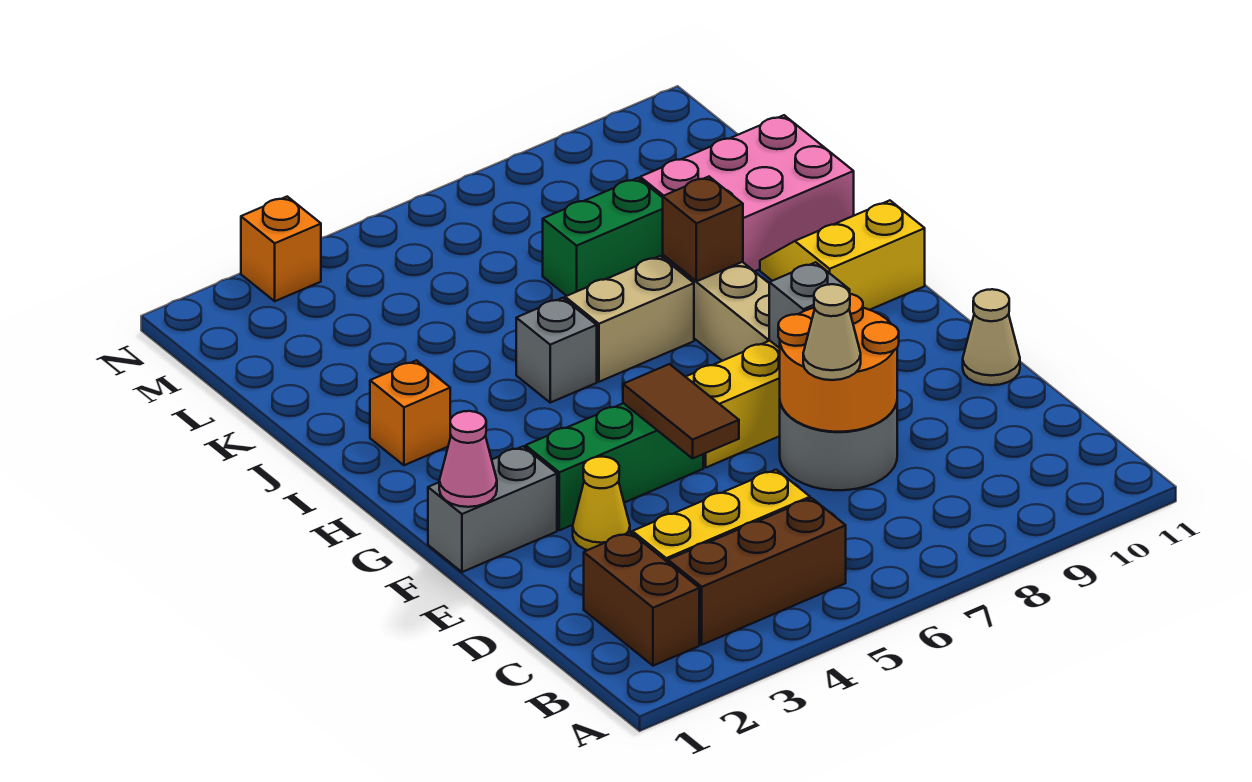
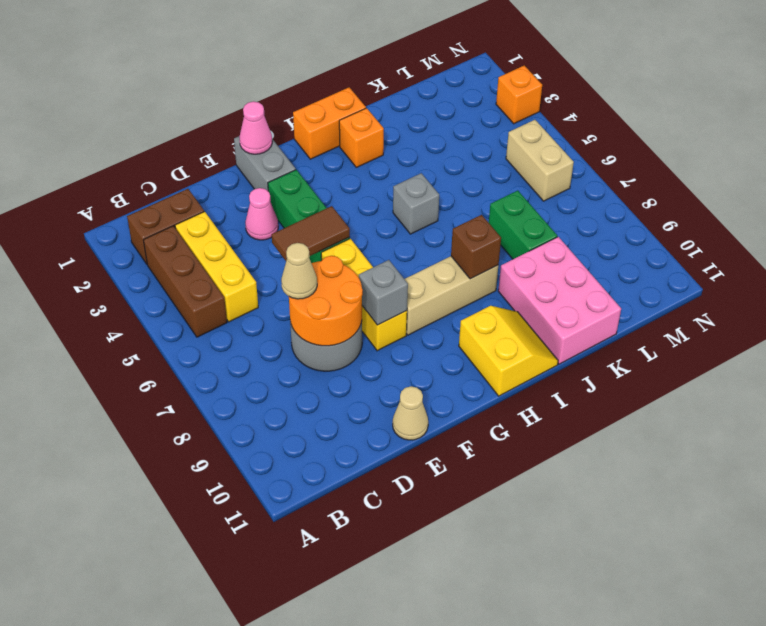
yellow 1x1 cone [573,457,630,550] -> pink 1x1 cone [245,188,278,240]
none -> orange 1x2 brick [293,87,366,159]
tan 1x2 brick [565,256,694,382] -> tan 1x2 brick moved to [506,120,574,201]

